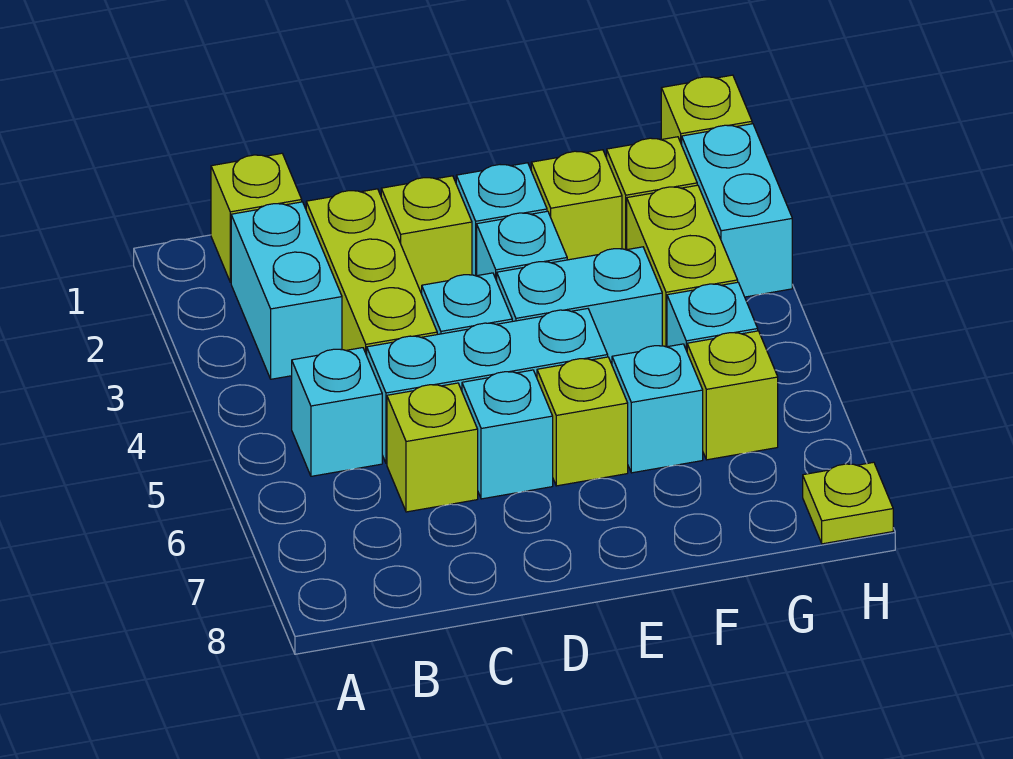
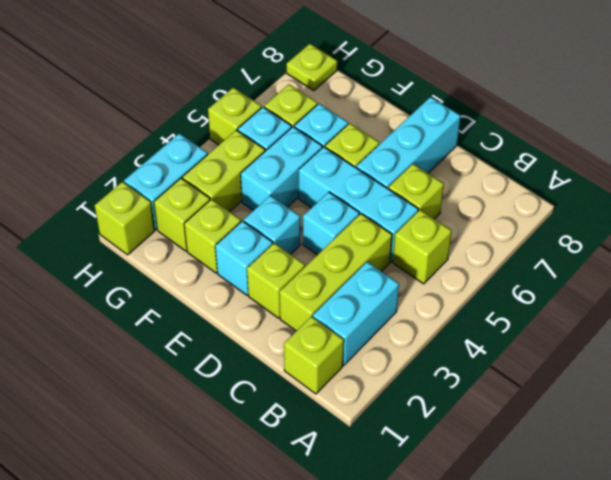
cyan 1x1 brick [292,348,382,476] -> lime 1x1 brick [393,210,452,284]
cyan 1x1 brick [462,370,553,499] -> cyan 1x3 brick [356,97,461,188]
cyan 1x2 brick [497,247,662,364] -> cyan 1x2 brick turned to [241,127,322,211]
none -> lime 1x1 brick [208,88,262,145]

